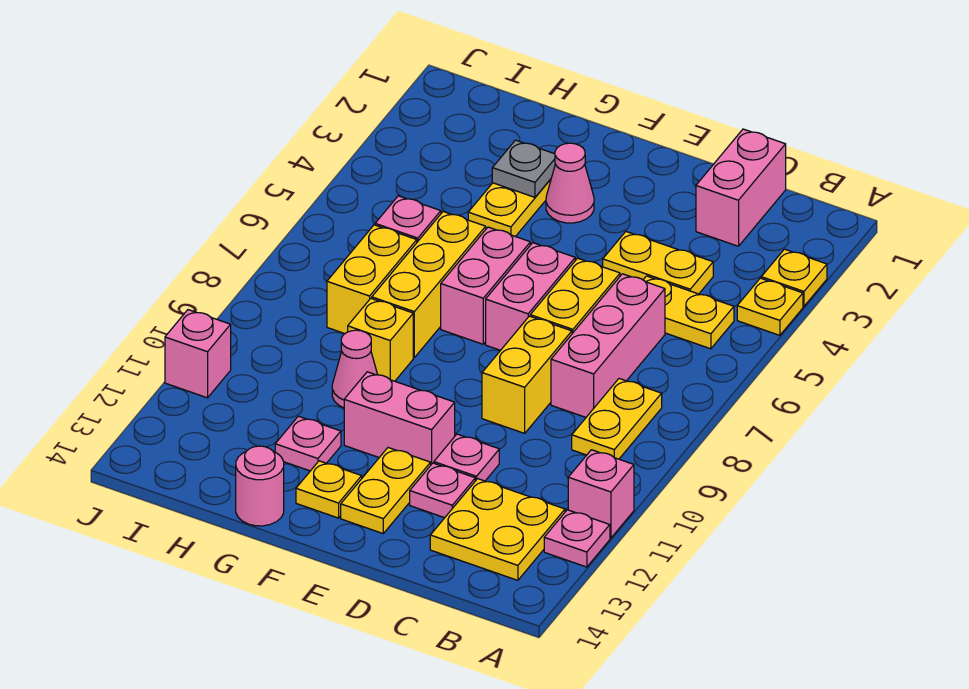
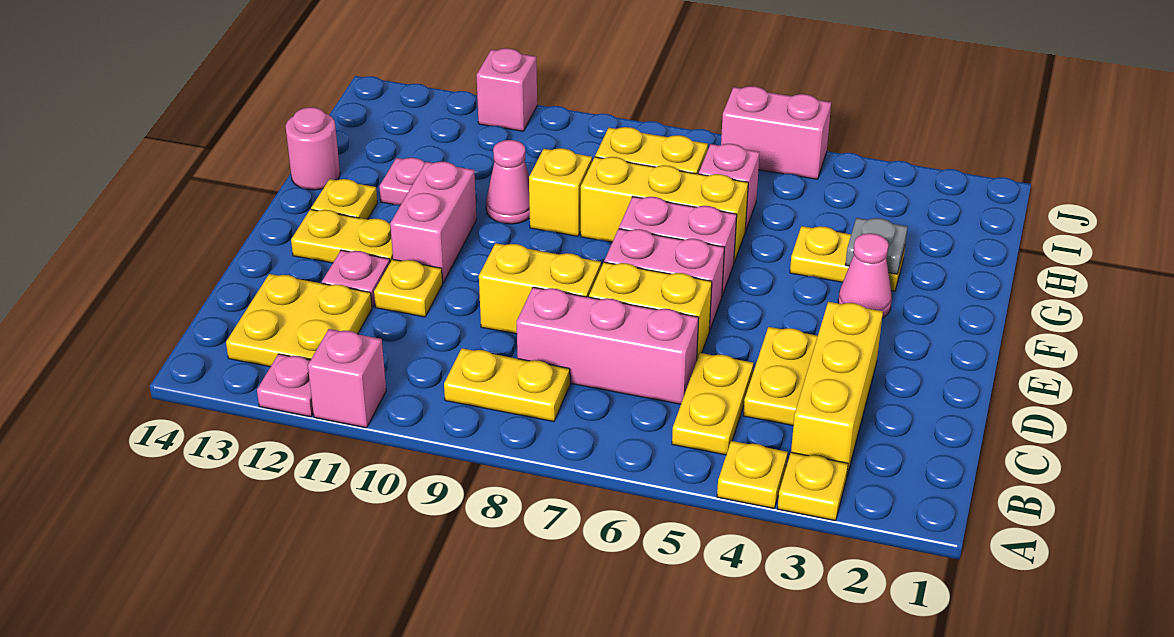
none -> yellow 1x3 brick [791,302,883,476]
pink 1x2 brick [696,129,786,246] -> pink 1x2 brick moved to [721,86,831,179]
pink 1x1 plate [434,434,499,481] -> yellow 1x1 plate [374,259,443,317]

